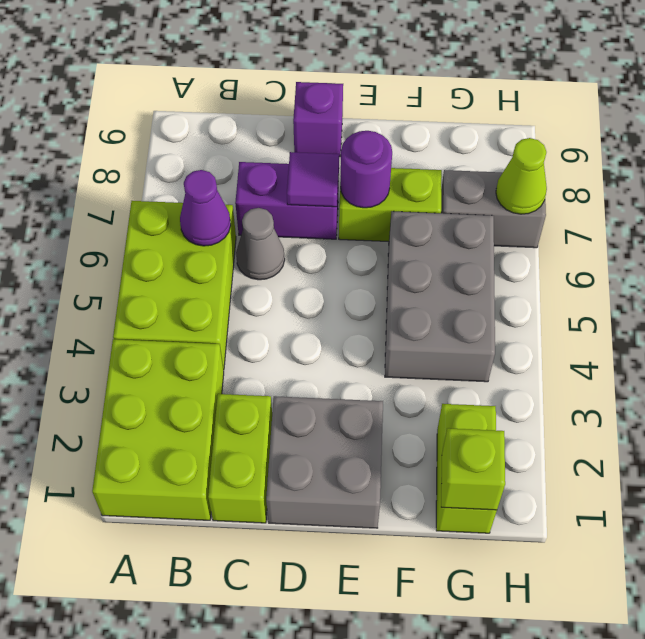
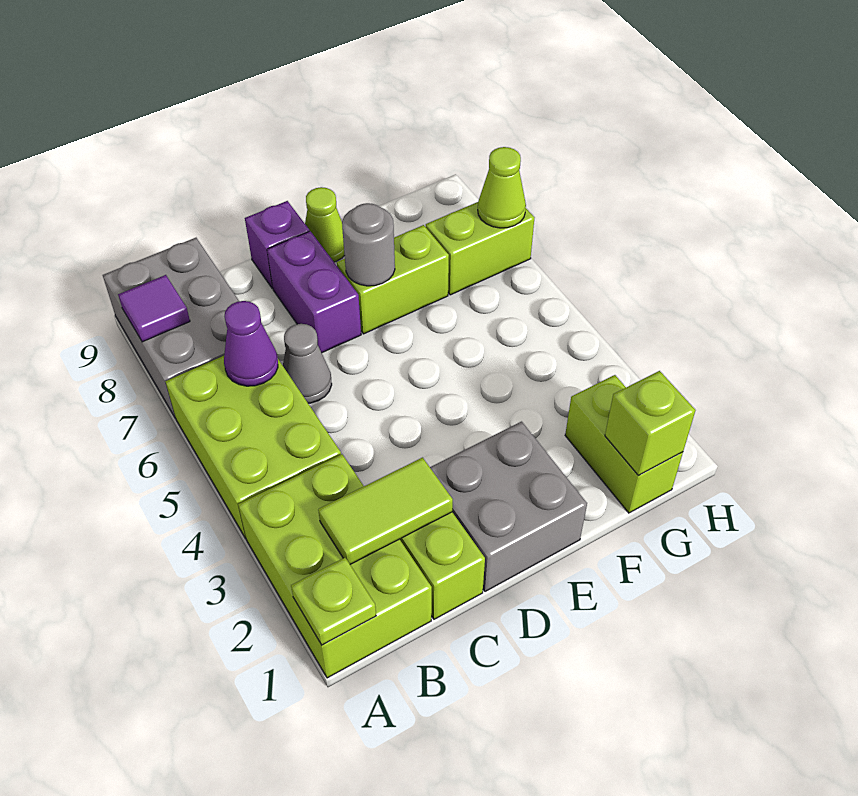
none -> lime 1x1 plate [291,558,376,645]
none -> lime 1x2 tile [318,457,453,564]
purple 1x2 brick [235,162,339,239] -> purple 1x2 brick turned to [267,231,361,353]
purple 1x1 tile [287,152,339,207] -> purple 1x1 tile moved to [118,275,190,342]
purple 1x1 round brick [340,131,392,208] -> grey 1x1 round brick [342,203,395,286]
none -> lime 1x1 cone [305,187,345,262]
grey 2x3 brick [385,211,495,382] -> grey 2x3 brick moved to [103,238,239,418]
grey 1x2 brick [441,170,546,248] -> lime 1x2 brick [426,202,534,295]

